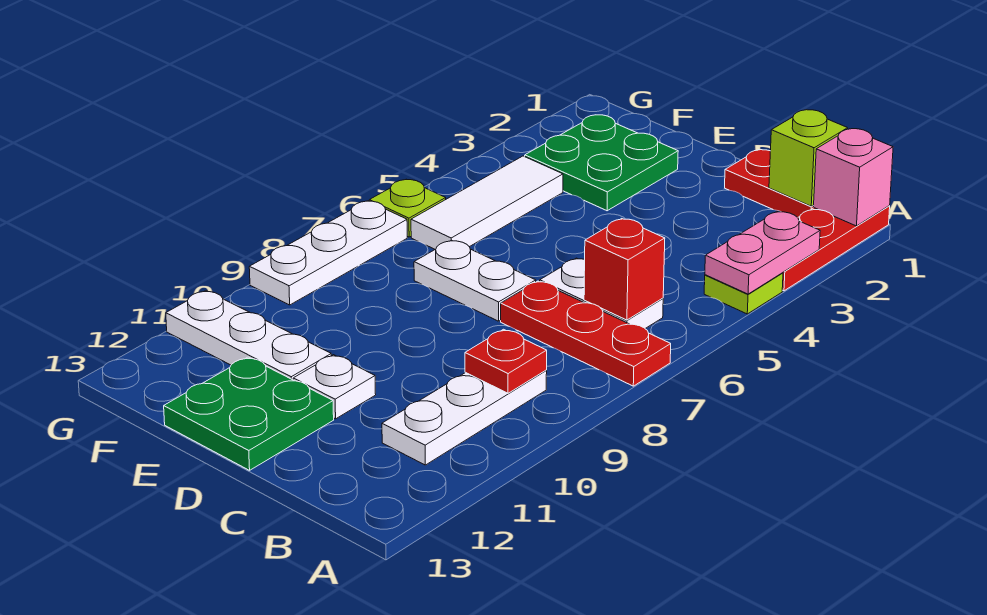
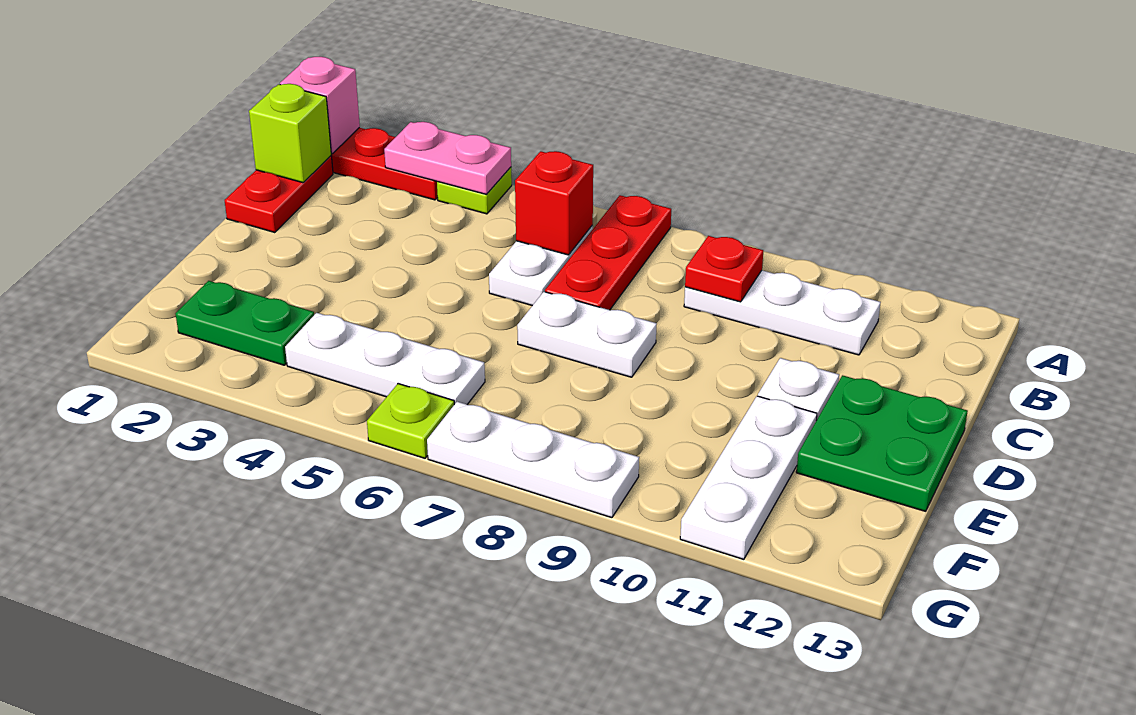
white 1x2 plate [414,240,536,321] -> white 1x2 plate turned to [517,292,657,377]
green 2x2 plate [525,115,678,211] -> green 1x2 plate [176,281,314,365]
white 1x3 tile [411,156,563,249] -> white 1x3 plate [285,313,485,404]

